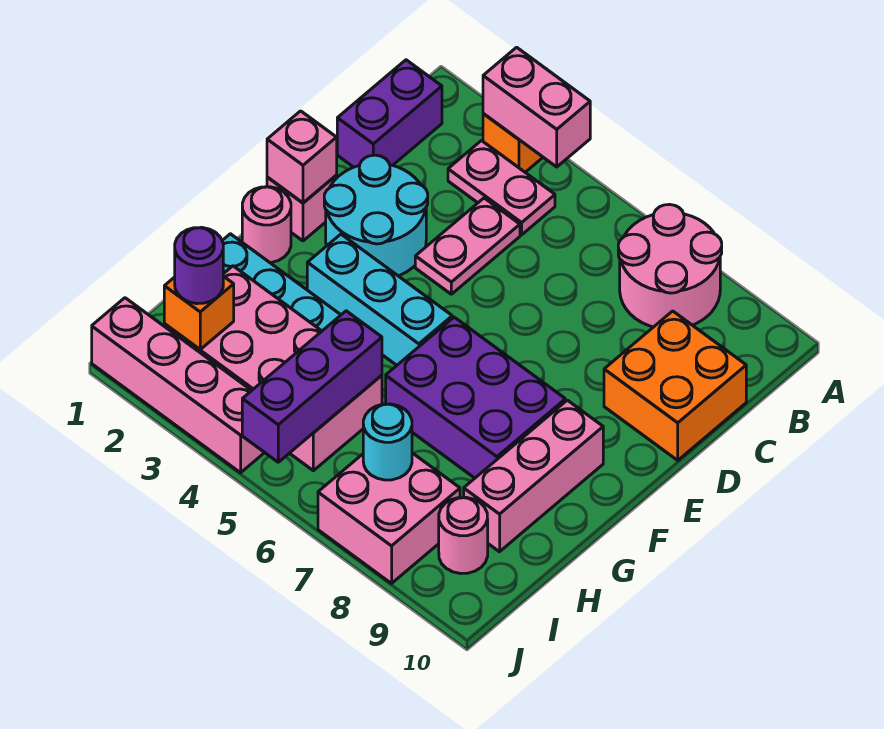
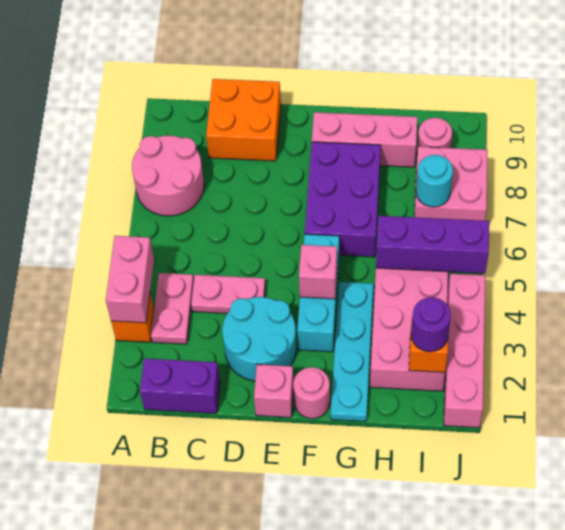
pink 1x1 brick [267,111,337,203] -> pink 1x1 brick moved to [299,245,337,299]

